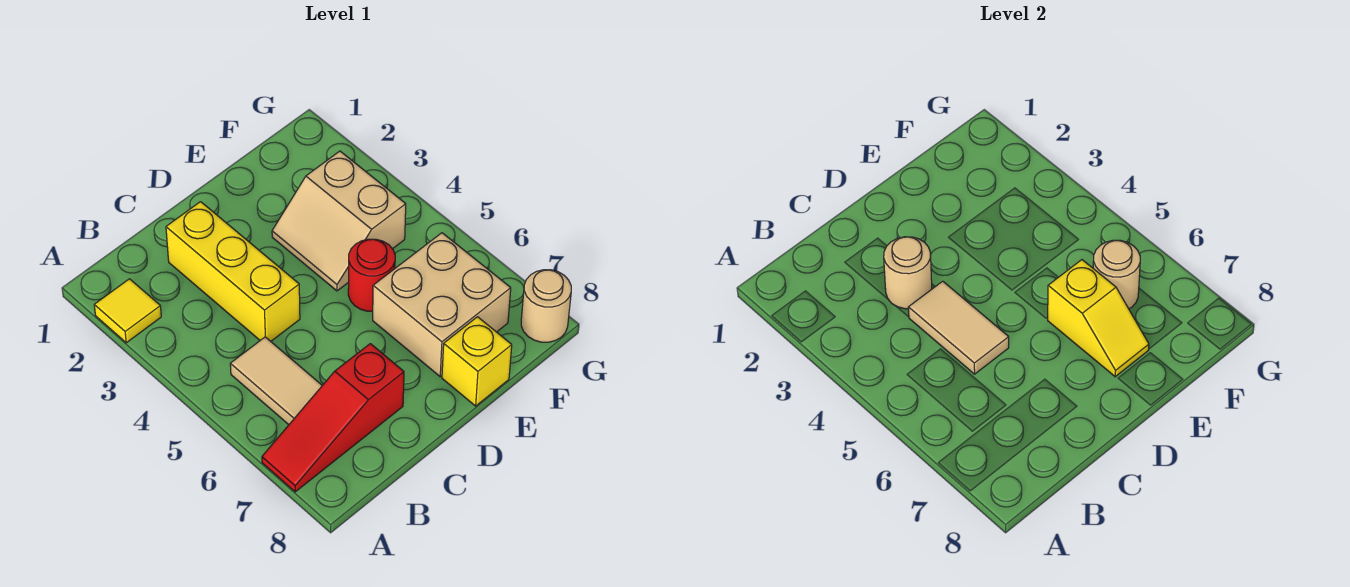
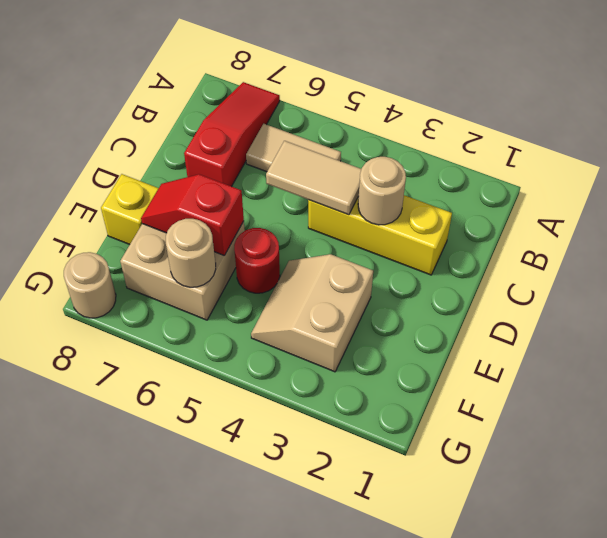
yellow 1x1 tile [94,279,161,343] -> none
tan 2x2 slope [272,151,406,291] -> tan 2x2 slope turned to [251,254,373,372]
yellow 1x2 slope [1048,260,1149,377] -> red 1x2 slope [141,174,244,255]

